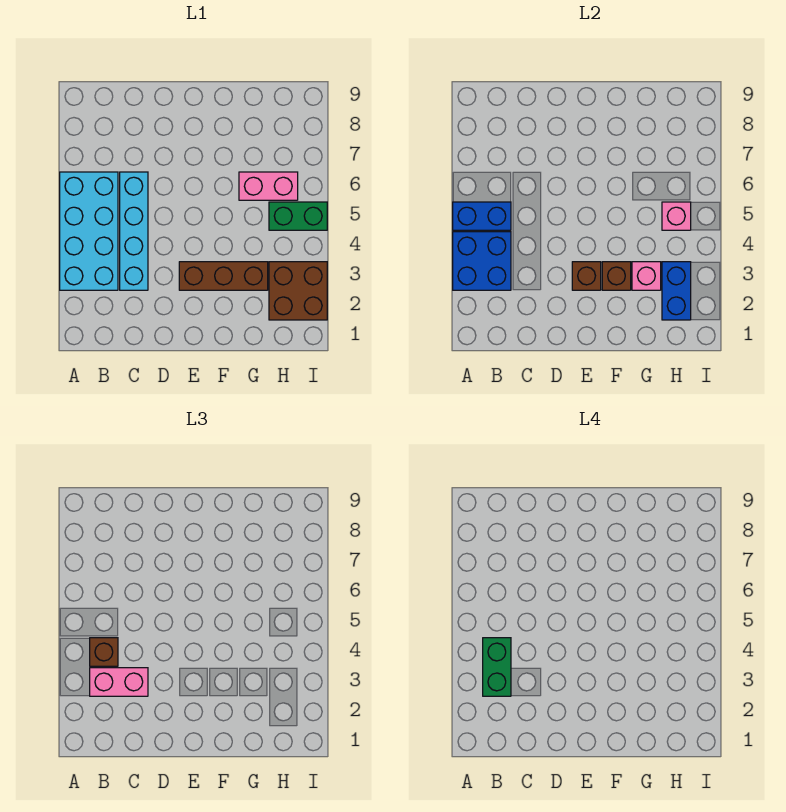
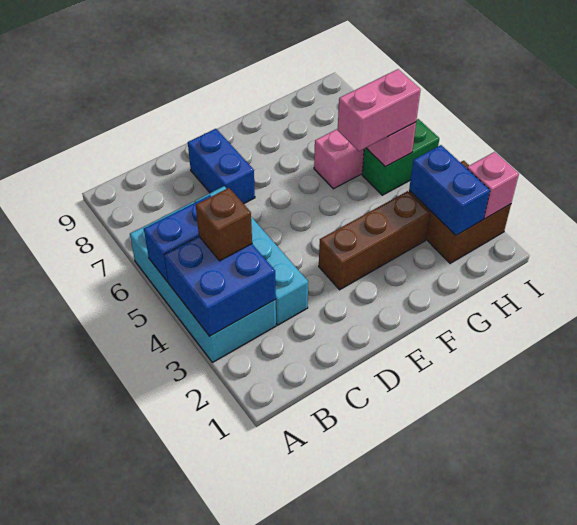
pink 1x2 brick [90,668,148,696] -> pink 1x2 brick moved to [338,69,421,151]
green 1x2 brick [483,638,511,696] -> none
none -> blue 1x2 brick [188,129,255,204]
brown 1x1 brick [572,262,601,290] -> none
brown 1x1 brick [602,262,631,290] -> none
pink 1x1 brick [632,262,661,290] -> pink 1x1 brick moved to [467,152,519,219]

